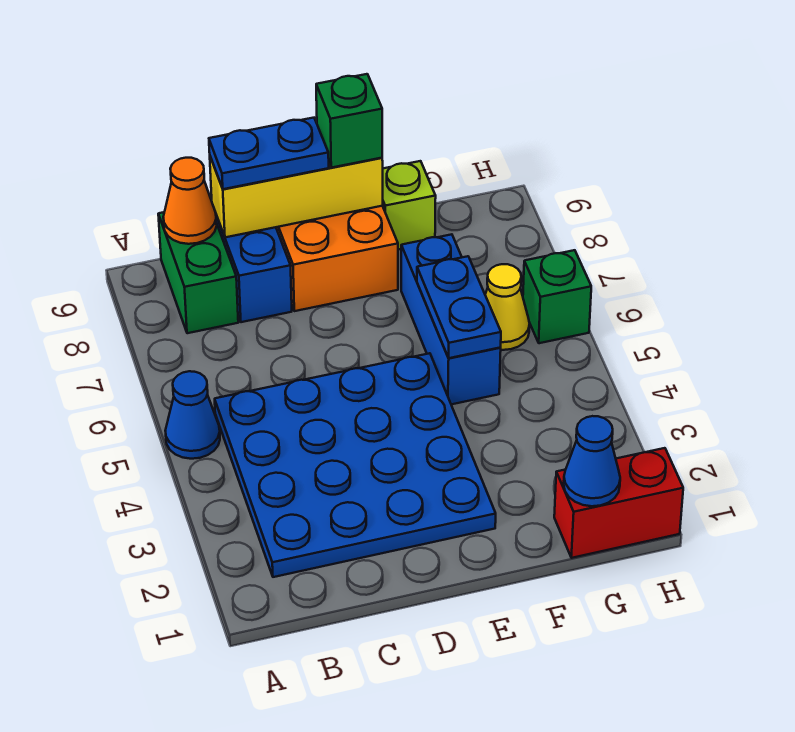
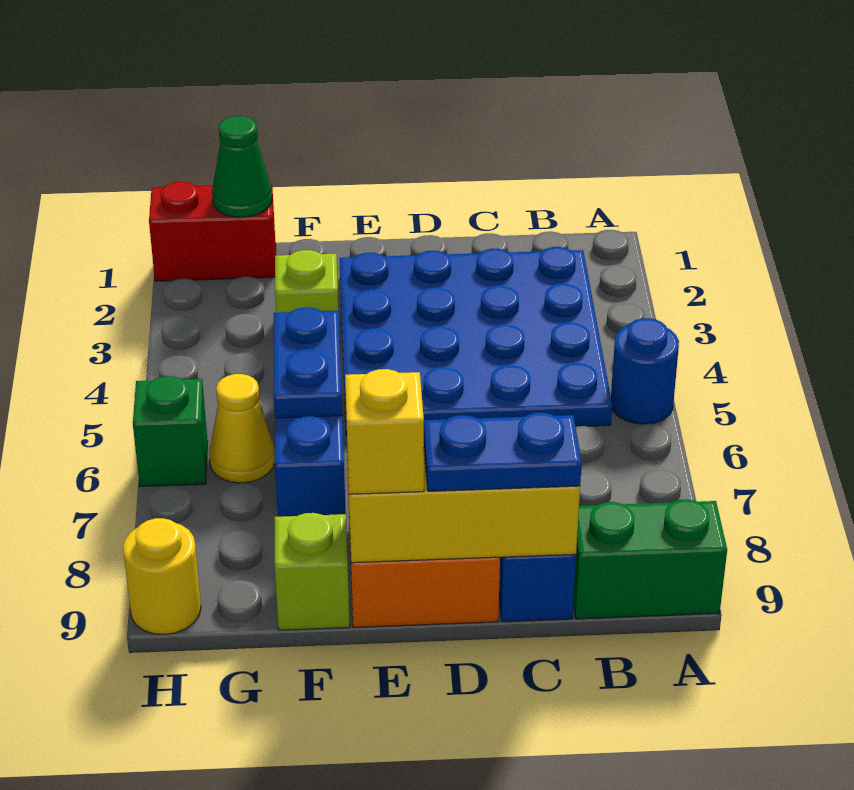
blue 1x1 cone [165,371,220,459] -> blue 1x1 round brick [611,318,679,424]
green 1x2 brick [158,212,238,333] -> green 1x2 brick turned to [573,499,727,619]
orange 1x1 cone [163,158,217,244] -> none
green 1x1 brick [316,74,382,168] -> yellow 1x1 brick [345,369,424,494]
none -> lime 1x1 brick [275,250,338,313]
blue 1x1 cone [564,416,620,506] -> green 1x1 cone [212,116,272,217]
none -> yellow 1x1 round brick [123,518,201,635]

